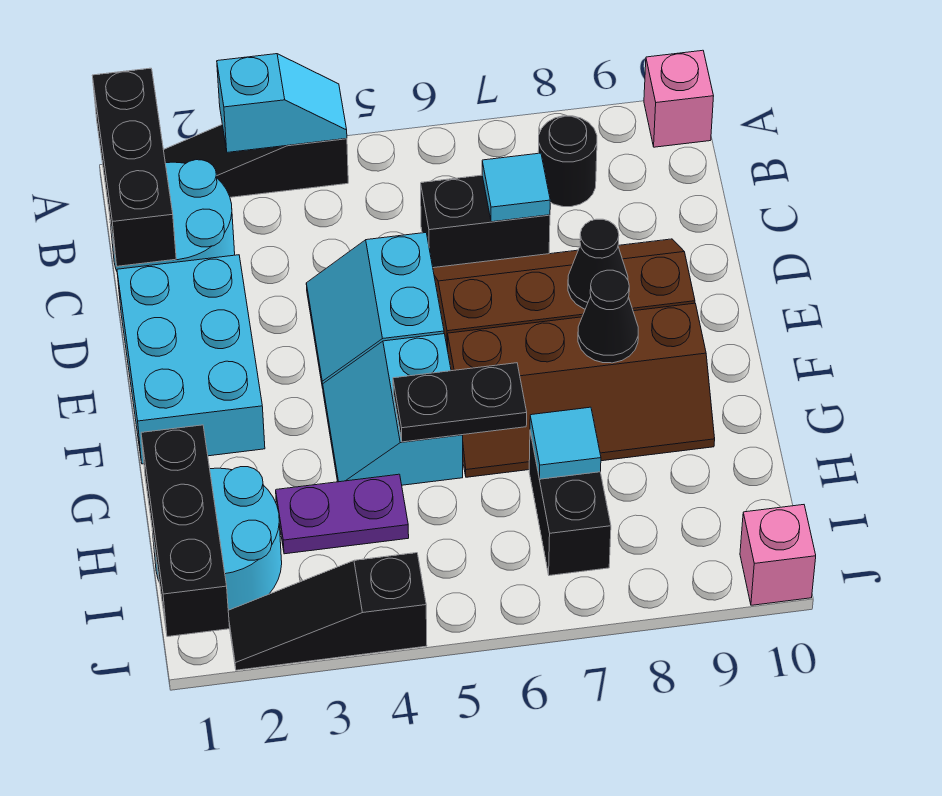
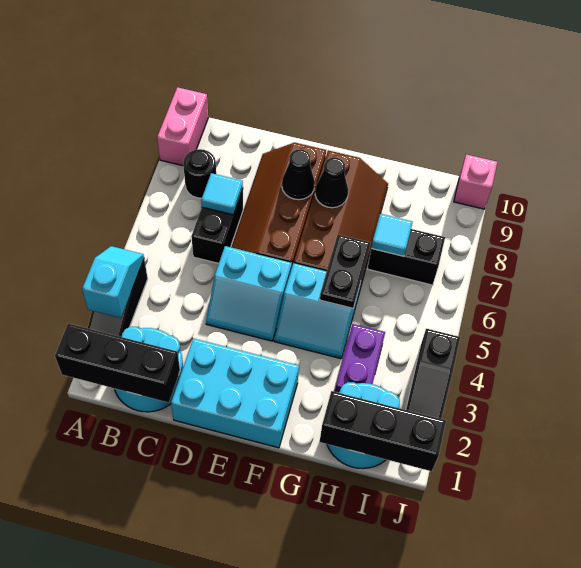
pink 1x1 brick [644,50,714,147] -> pink 1x2 brick [157,87,208,166]

